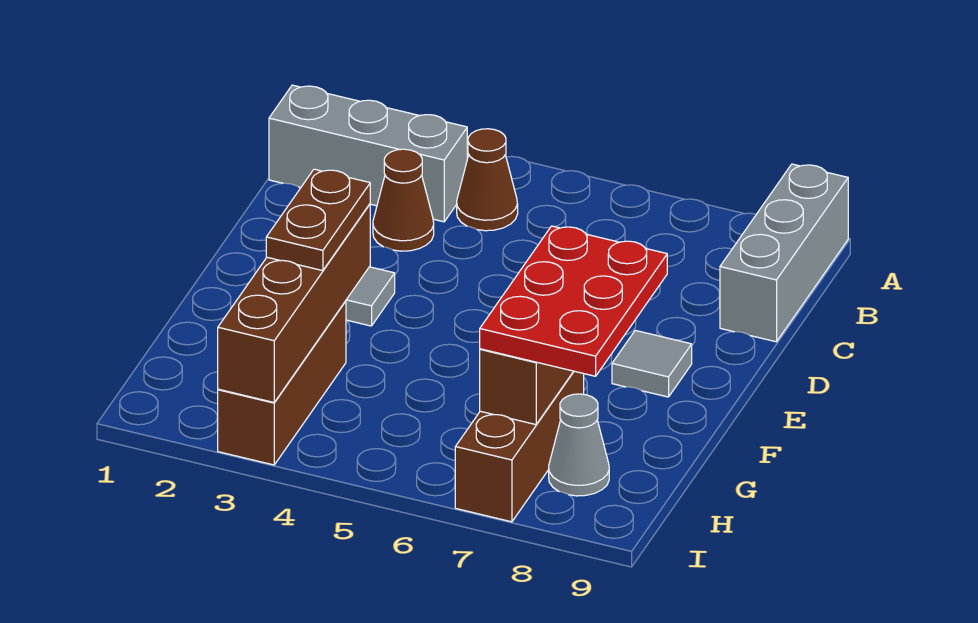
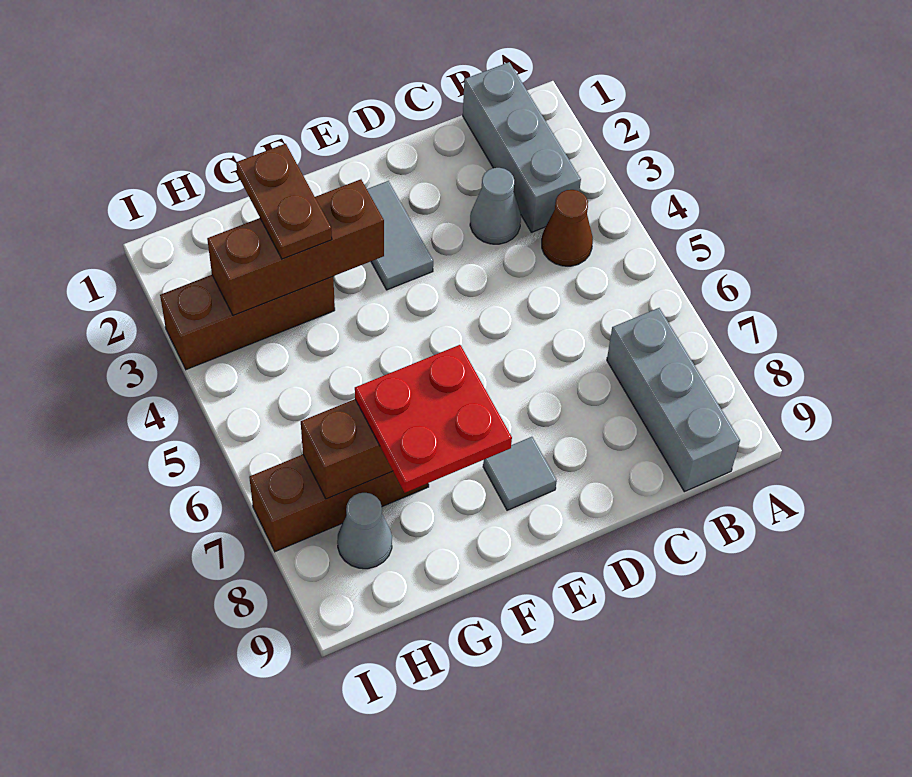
grey 1x3 brick [720,164,848,342] -> grey 1x3 brick turned to [607,308,740,492]
brown 1x1 cone [373,149,434,251] -> grey 1x1 cone [470,168,521,244]
brown 1x4 brick [218,204,370,402] -> brown 1x3 brick [207,179,384,316]
brown 1x2 plate [266,169,370,271] -> brown 1x2 plate turned to [236,144,332,259]
red 2x3 plate [480,226,667,376] -> red 2x2 plate [355,345,512,493]

